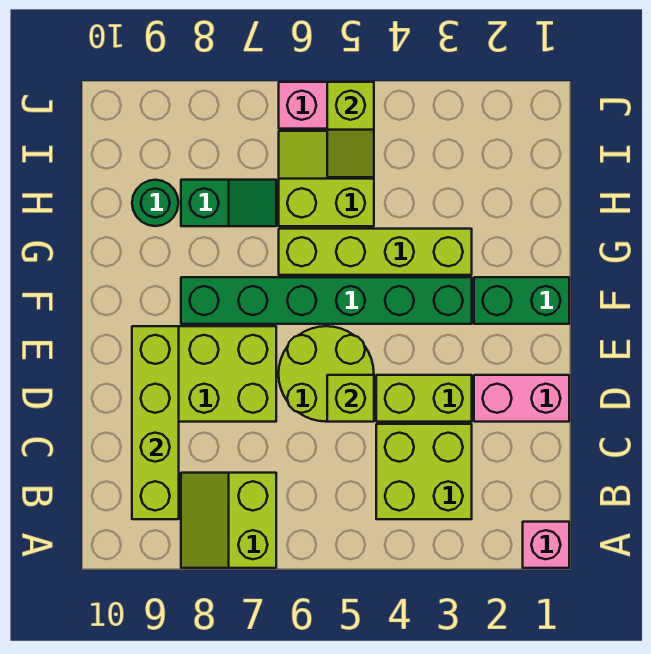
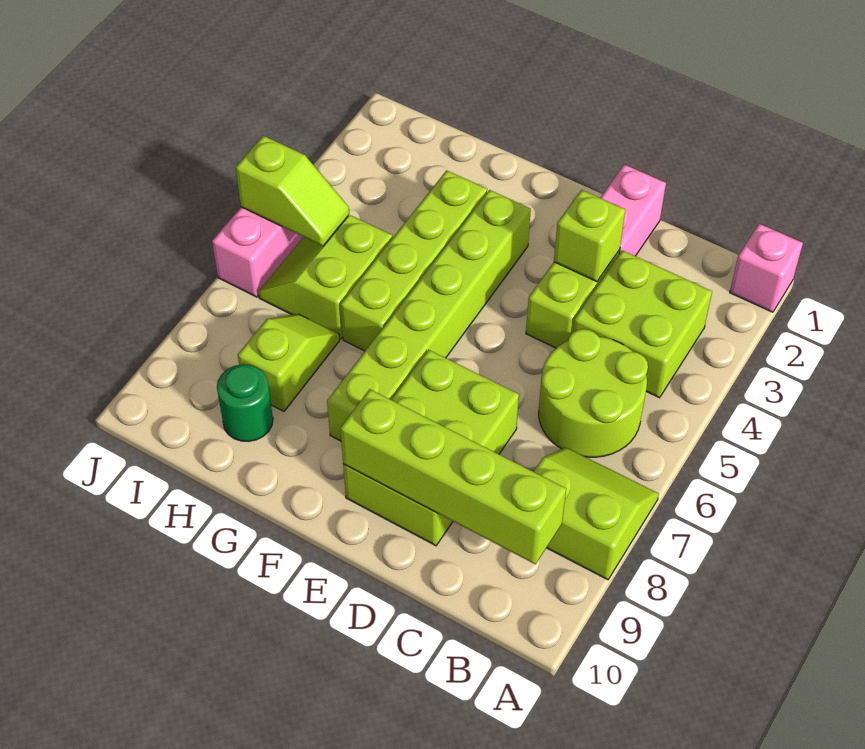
lime 2x2 slope [181,473,276,568] -> lime 2x2 slope turned to [534,447,659,580]
lime 2x2 round brick [279,326,374,422] -> lime 2x2 round brick moved to [539,329,648,457]
lime 1x1 brick [327,375,374,422] -> lime 1x1 brick moved to [554,190,625,282]
green 1x2 brick [474,277,569,324] -> none
green 1x6 brick [181,277,472,324] -> lime 1x6 brick [327,190,531,441]
green 1x2 slope [181,180,276,226] -> lime 1x2 slope [238,314,340,411]

